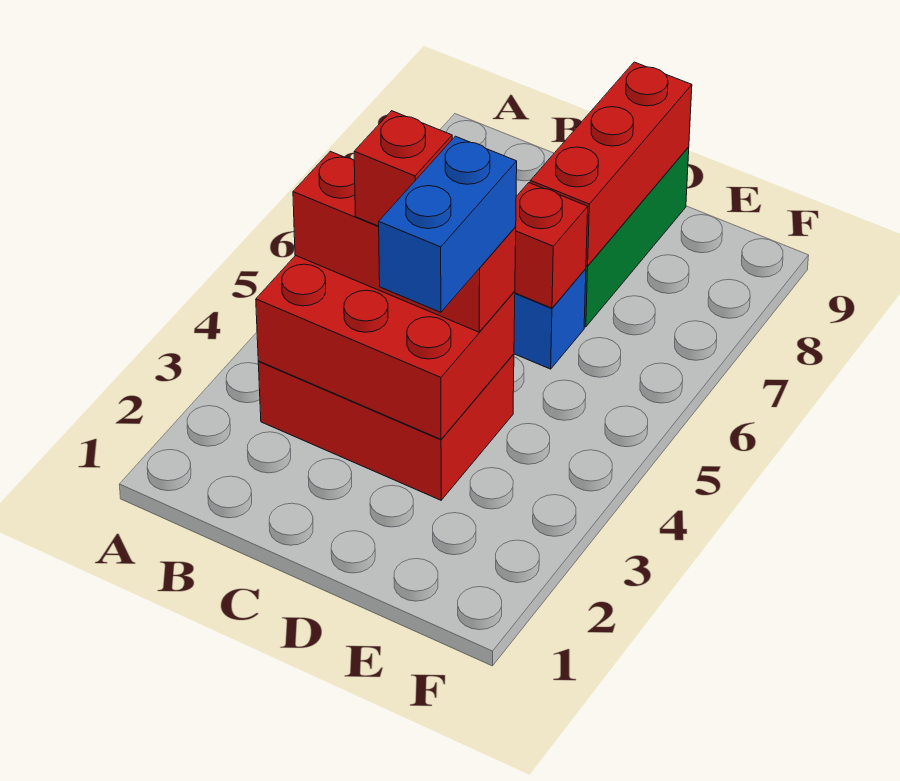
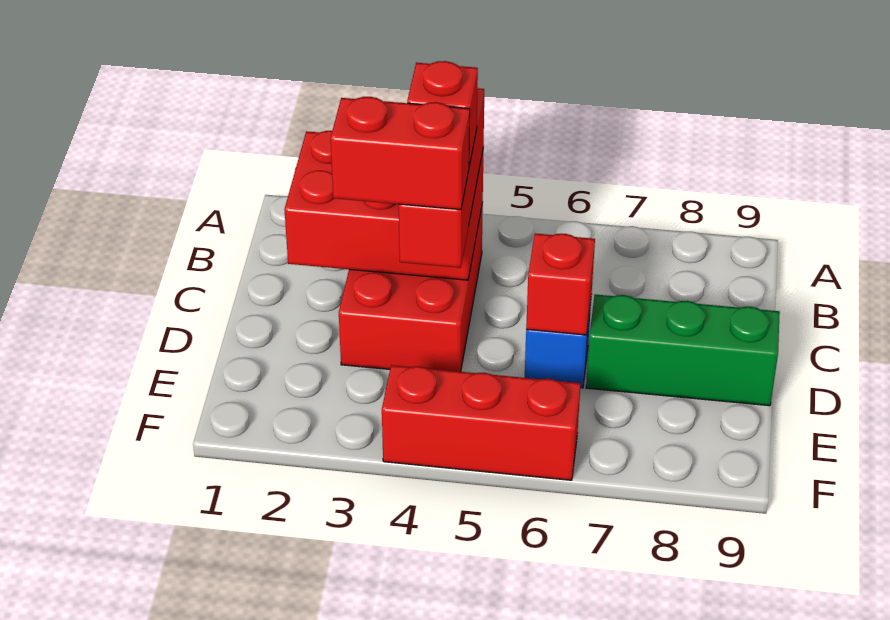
red 2x3 brick [256,255,515,439] -> red 2x3 brick turned to [284,131,484,280]
blue 1x2 brick [379,136,517,312] -> red 1x2 brick [331,97,470,210]
red 1x3 brick [530,62,692,266] -> red 1x3 brick moved to [382,365,581,480]

